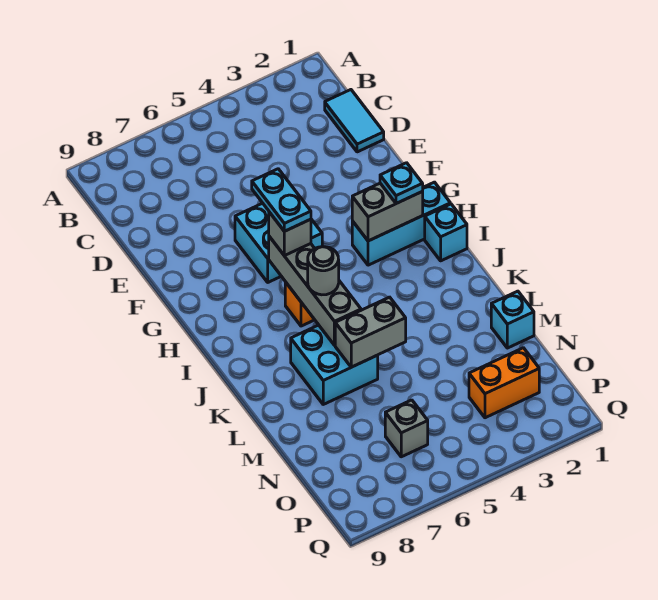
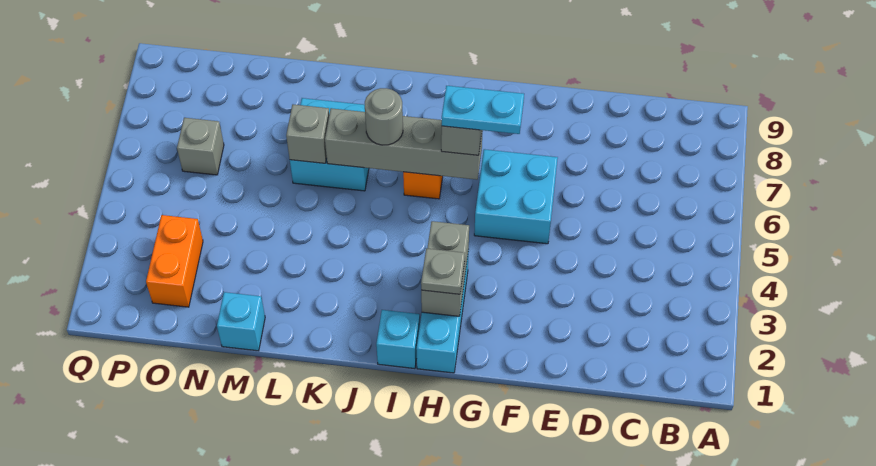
cyan 1x2 tile [325,90,384,152] -> none
cyan 1x1 plate [380,163,423,203] -> grey 1x1 plate [421,248,465,294]
grey 1x2 brick [335,297,406,367] -> grey 1x1 brick [286,104,329,163]

